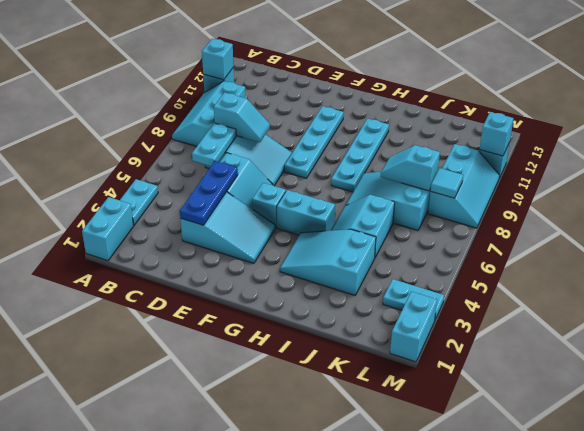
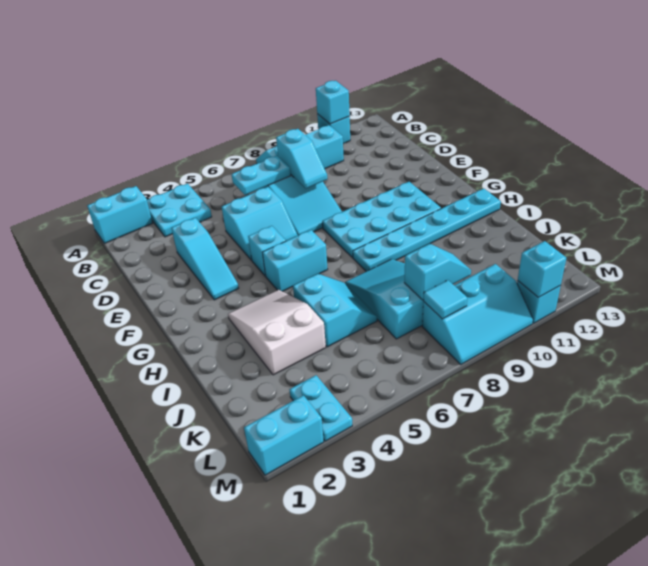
cyan 1x2 plate [120,179,158,225] -> cyan 2x2 plate [147,184,212,237]
cyan 2x3 slope [180,192,275,263] -> cyan 1x3 slope [171,218,239,300]
blue 1x3 plate [180,161,238,225] -> none
cyan 1x4 plate [284,106,344,178] -> cyan 2x4 plate [322,182,441,258]
cyan 1x2 brick [277,190,335,235] -> cyan 1x2 brick turned to [262,230,328,291]
cyan 2x3 slope [280,229,376,295] -> white 2x3 slope [228,290,326,375]
cyan 1x4 plate [331,119,389,192] -> cyan 1x6 plate [353,189,501,271]
cyan 2x2 slope [331,195,395,257] -> cyan 2x2 slope turned to [293,274,377,347]
cyan 1x2 slope [381,145,440,191] -> cyan 1x2 slope turned to [404,244,471,300]

